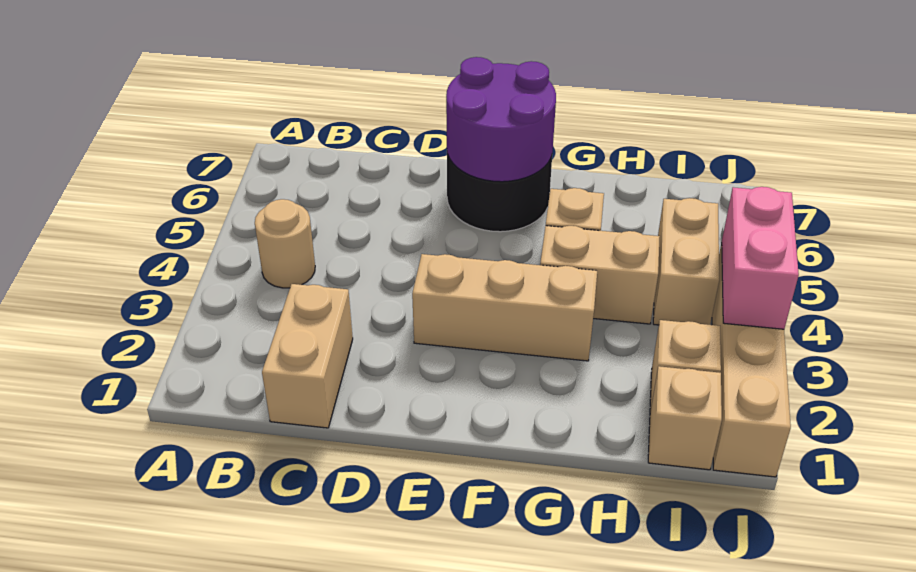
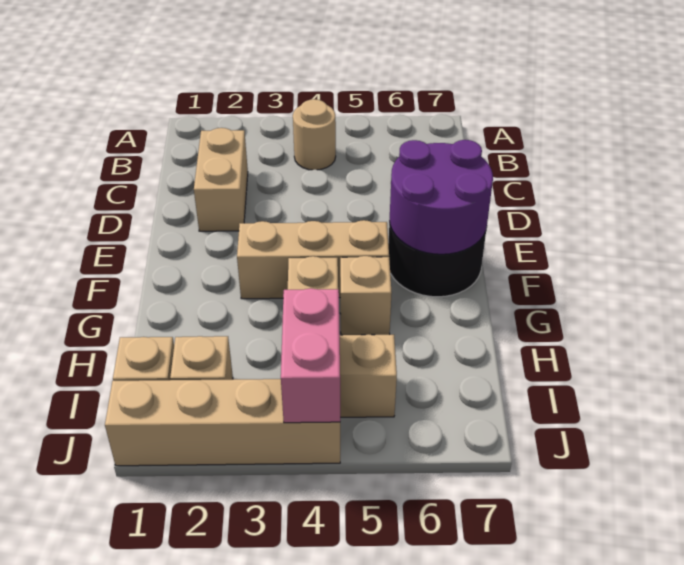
tan 1x2 brick [262,284,353,428] -> tan 1x2 brick turned to [194,128,248,231]
tan 1x3 brick [412,254,597,361] -> tan 1x3 brick turned to [237,220,389,299]
pink 1x2 brick [722,187,799,329] -> pink 1x2 brick turned to [281,288,340,423]

